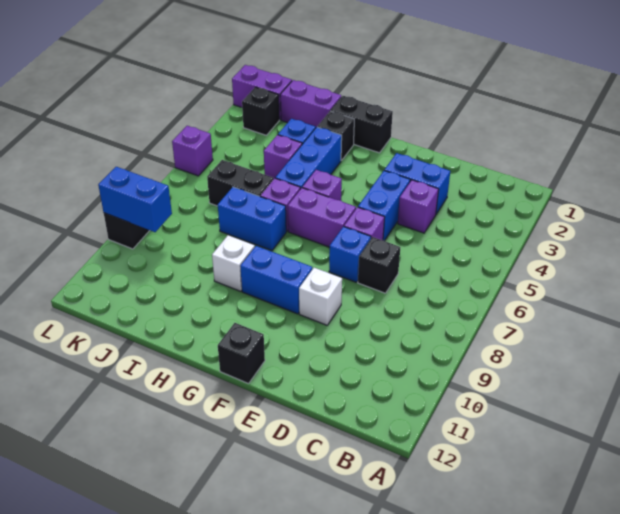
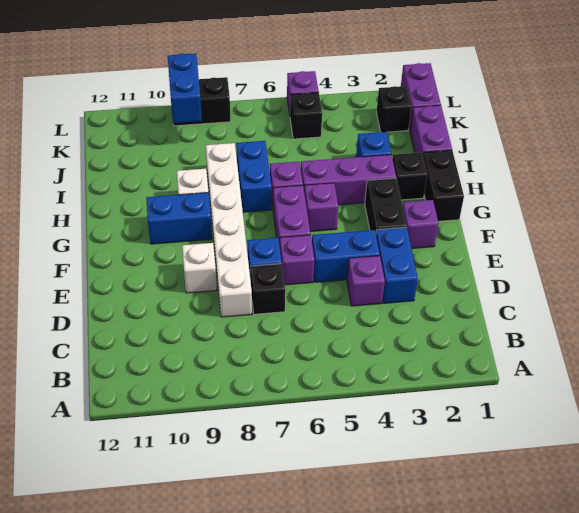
none -> white 1x6 brick [206,143,252,317]
blue 1x2 brick [240,246,312,314] -> blue 1x2 brick turned to [146,193,212,244]
black 1x1 brick [218,323,265,384] -> black 1x1 brick moved to [290,92,322,139]
blue 1x3 brick [275,127,342,189] -> purple 1x3 brick [301,155,396,205]
purple 1x1 brick [264,135,302,180] -> purple 1x1 brick moved to [403,200,439,249]
black 1x2 brick [207,160,273,206] -> black 1x2 brick moved to [365,178,407,232]

